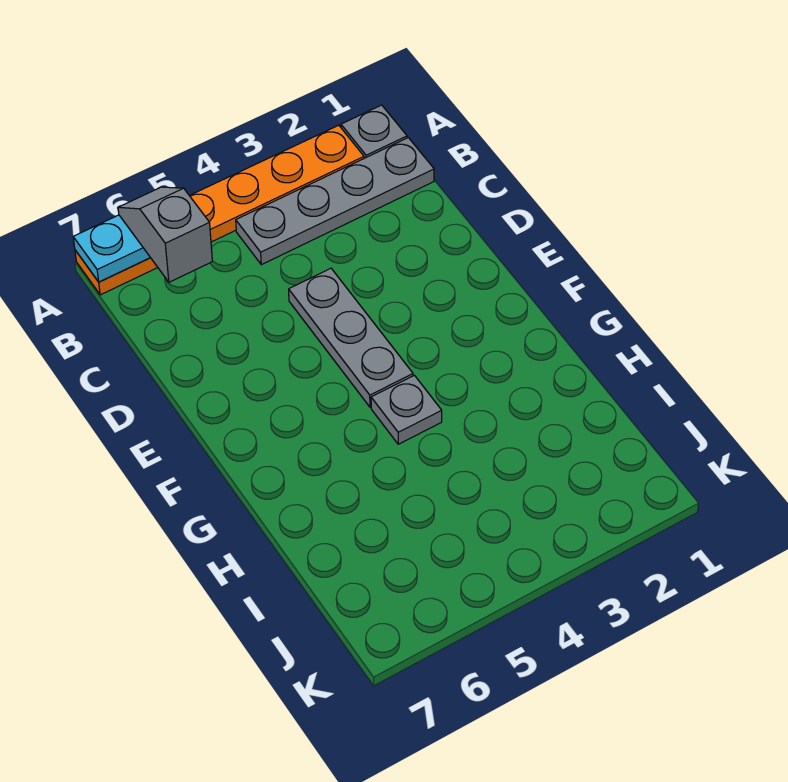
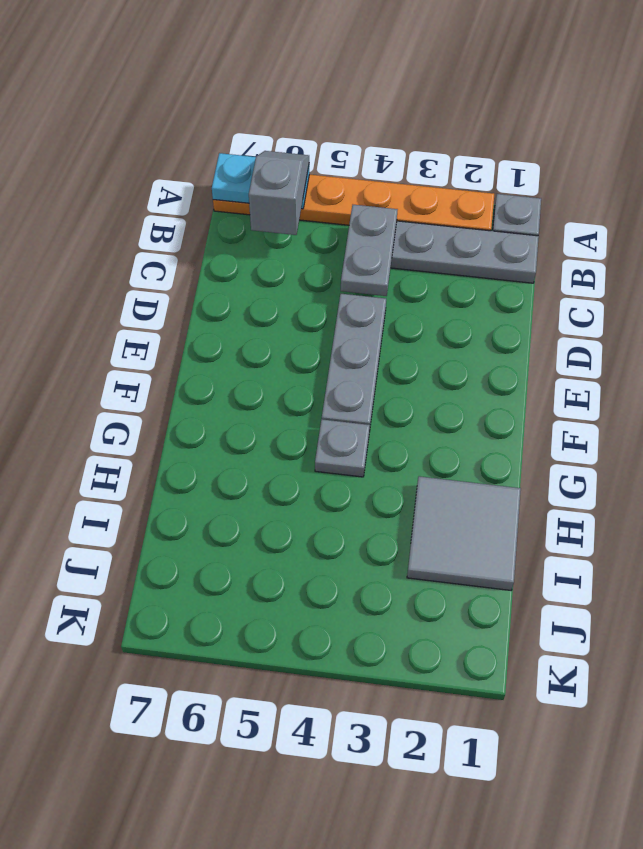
none -> grey 1x2 plate [341,205,398,296]
none -> grey 2x2 tile [407,476,521,590]

